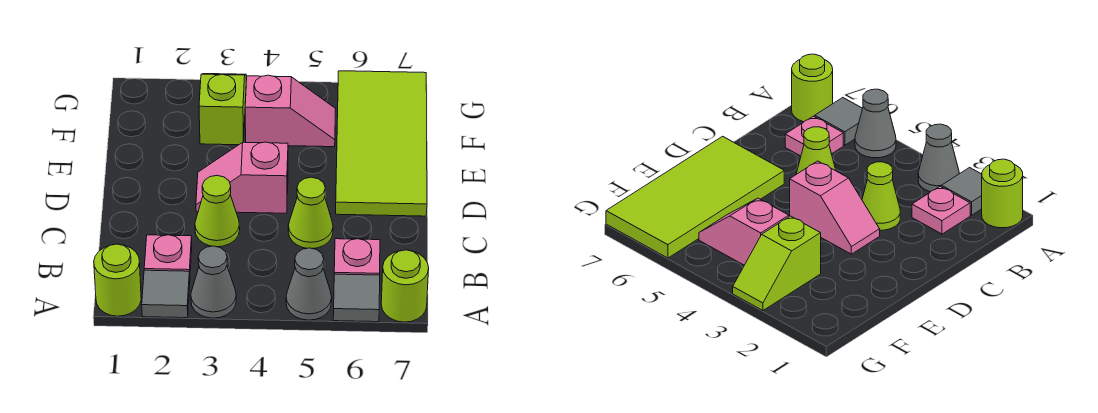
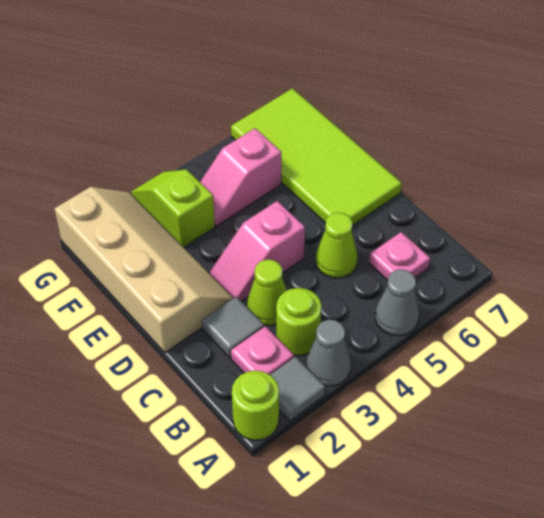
grey 1x1 tile [333,274,380,322] -> grey 1x1 tile moved to [202,297,264,358]
lime 1x1 round brick [381,250,429,322] -> lime 1x1 round brick moved to [276,288,321,356]
none -> tan 2x4 slope [54,187,234,353]
pink 1x2 slope [245,75,336,147] -> pink 1x2 slope turned to [200,128,281,226]

